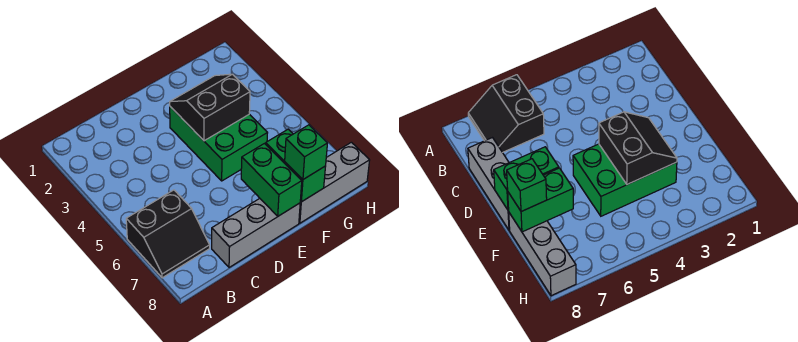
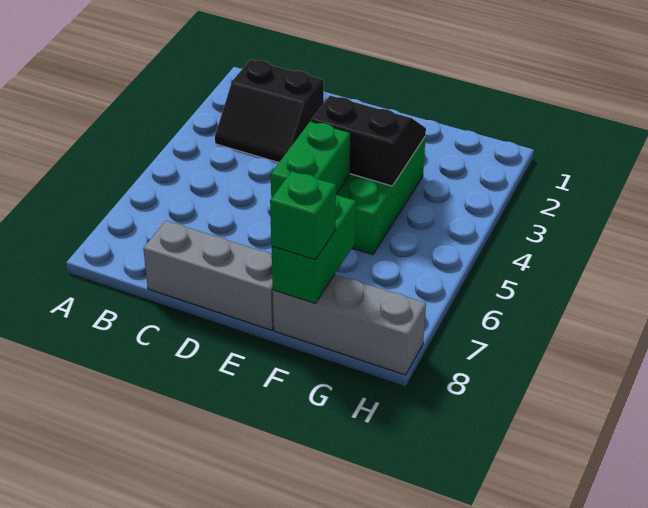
black 2x2 slope [126,190,210,278] -> black 2x2 slope moved to [215,60,324,163]
green 1x2 brick [241,144,302,216] -> green 1x2 brick moved to [271,121,350,198]

